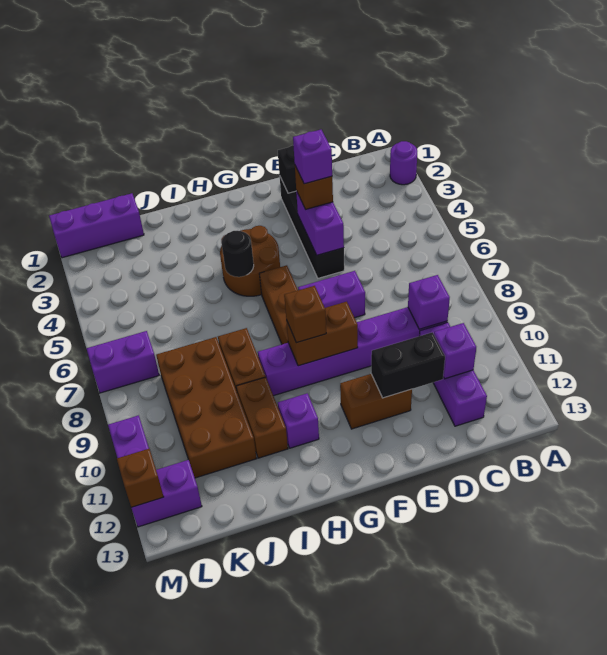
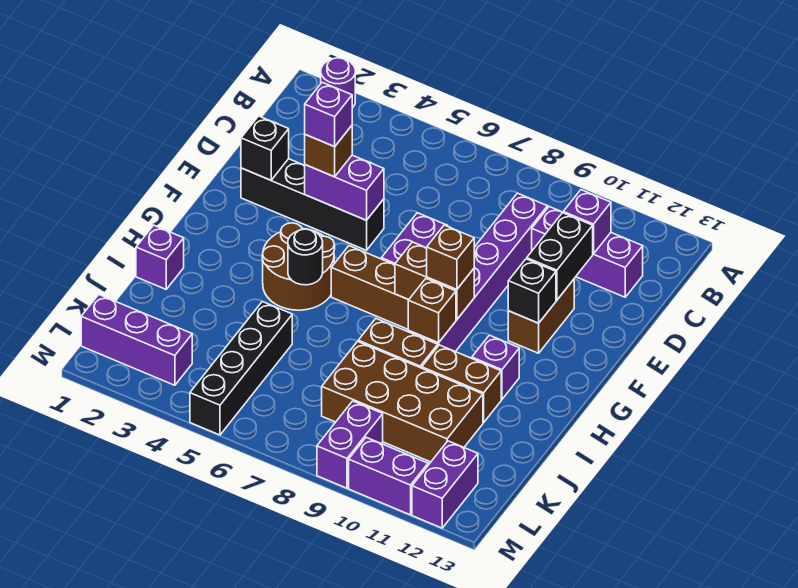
purple 1x1 brick [408,275,450,329] -> purple 1x1 brick moved to [136,225,184,289]
brown 1x2 brick [286,302,358,366] -> brown 1x2 brick turned to [395,242,474,320]
none -> black 1x1 brick [508,259,556,323]
none -> black 1x4 brick [190,302,292,435]
purple 1x3 brick [49,193,144,258] -> purple 1x3 brick turned to [81,295,192,385]
purple 1x2 brick [86,331,159,393] -> purple 1x2 brick moved to [317,401,383,488]
brown 1x1 brick [117,449,164,507] -> brown 1x1 brick moved to [408,279,456,343]

